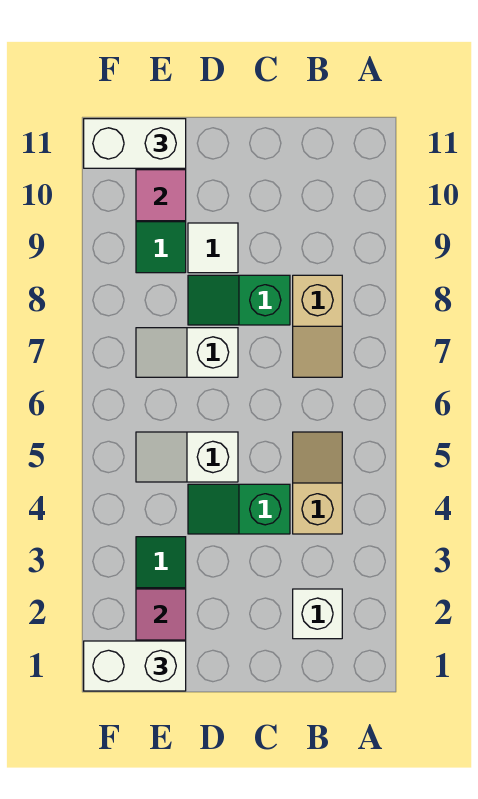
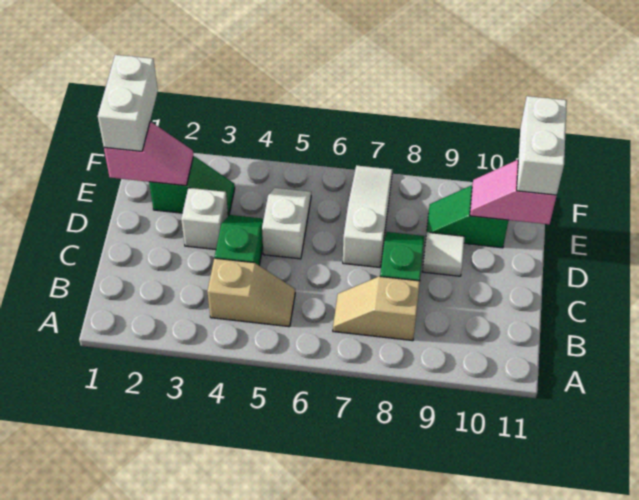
white 1x1 brick [293,589,342,639] -> white 1x1 brick moved to [181,188,228,250]
white 1x2 slope [136,328,238,377] -> white 1x3 slope [343,165,392,268]

